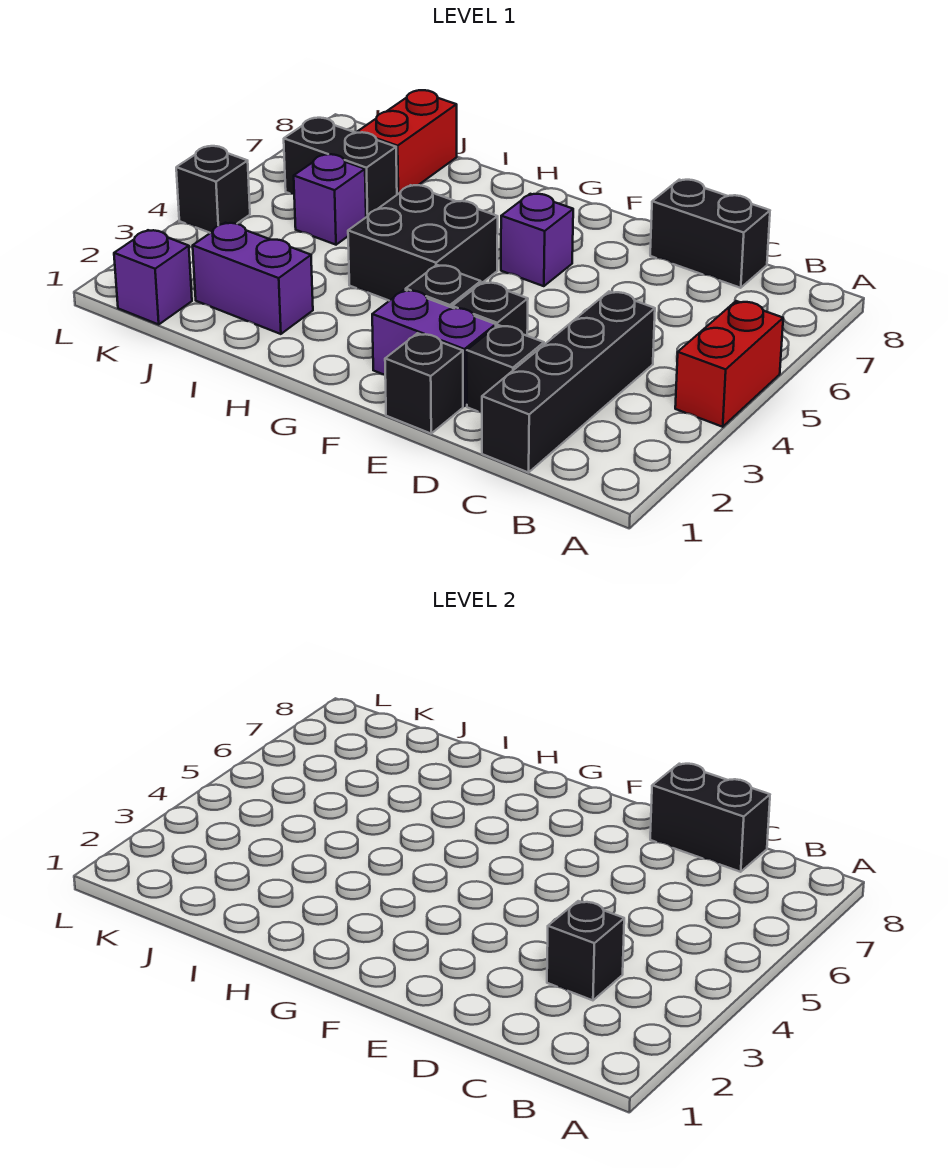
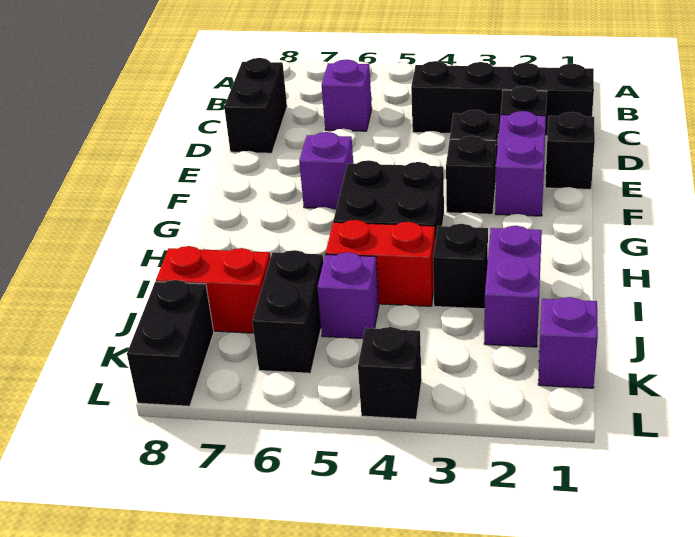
red 1x2 brick [675,301,783,427] -> red 1x2 brick moved to [326,220,435,306]
black 1x1 brick [547,901,624,1000] -> black 1x1 brick moved to [433,224,488,309]
none -> purple 1x1 brick [322,59,372,131]
black 1x2 brick [650,764,770,872] -> black 1x2 brick moved to [127,280,214,406]

